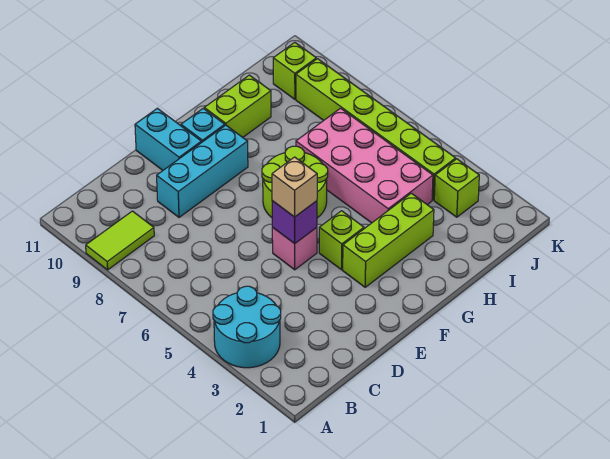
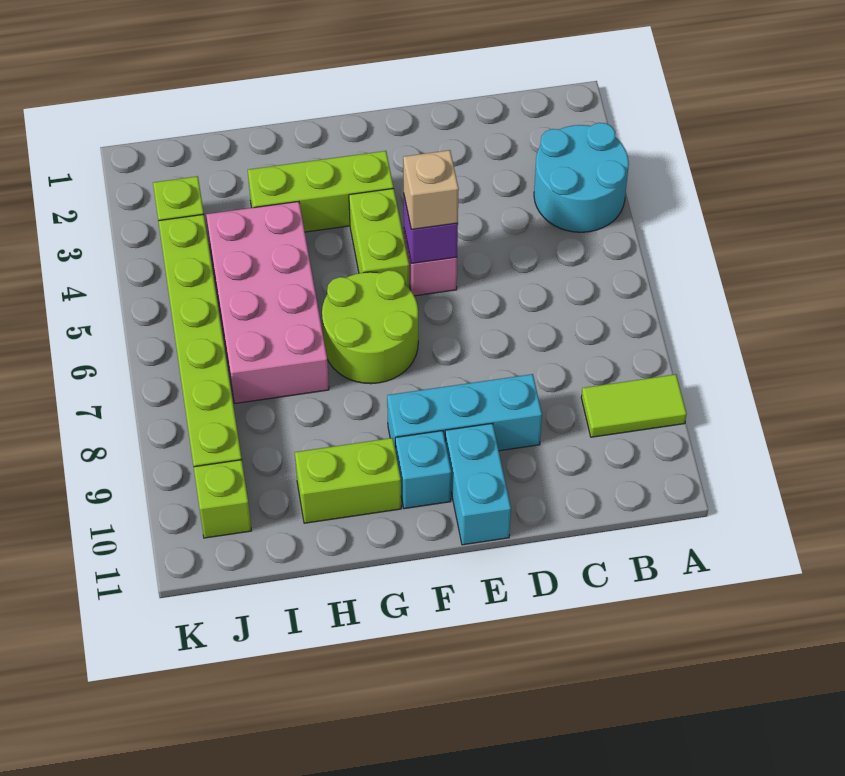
lime 1x1 brick [319,211,364,270] -> lime 1x2 brick [349,189,409,288]

